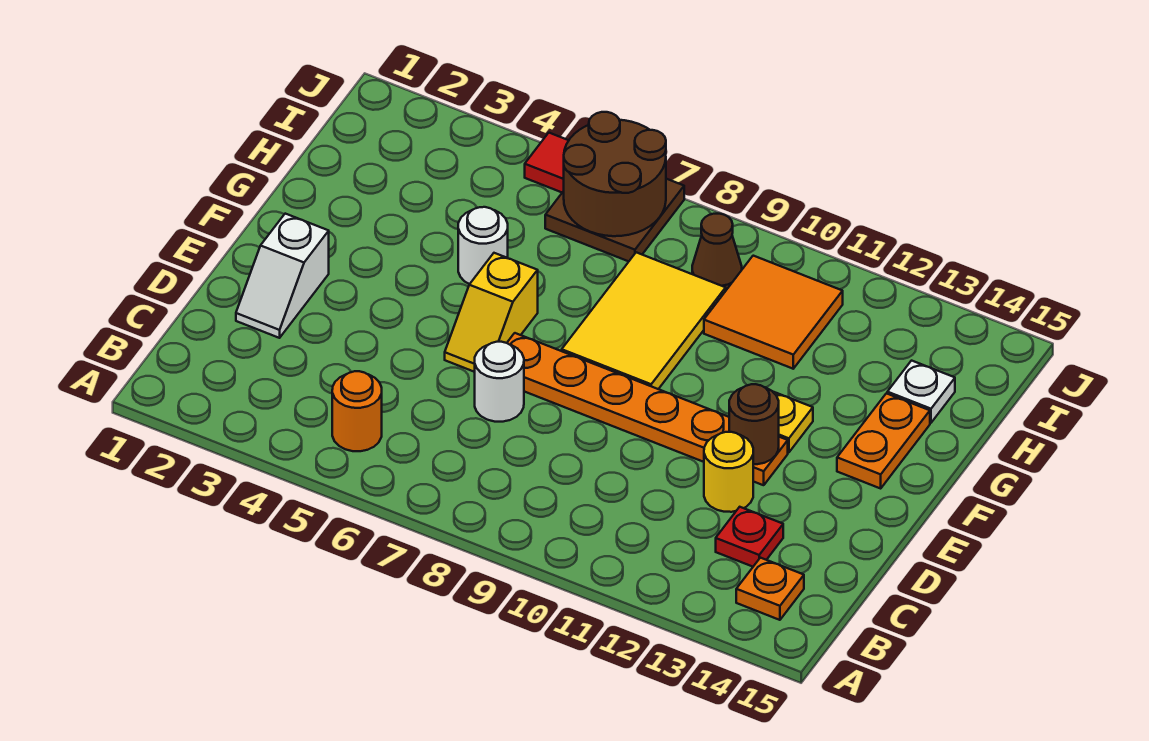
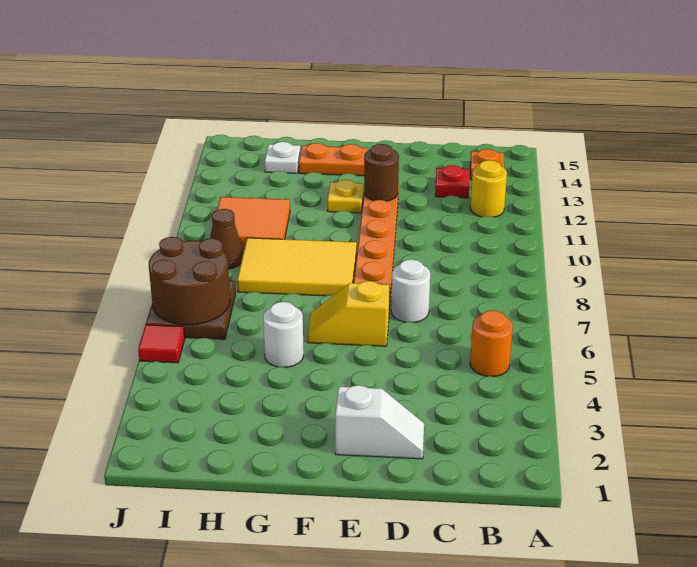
yellow 1x1 round brick [704,432,753,512] -> yellow 1x1 round brick moved to [470,160,507,217]
yellow 1x2 slope [445,253,538,372] -> yellow 1x2 slope turned to [307,281,389,346]

